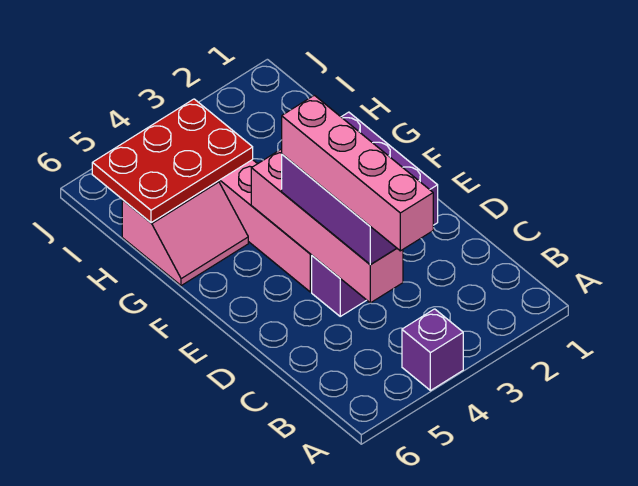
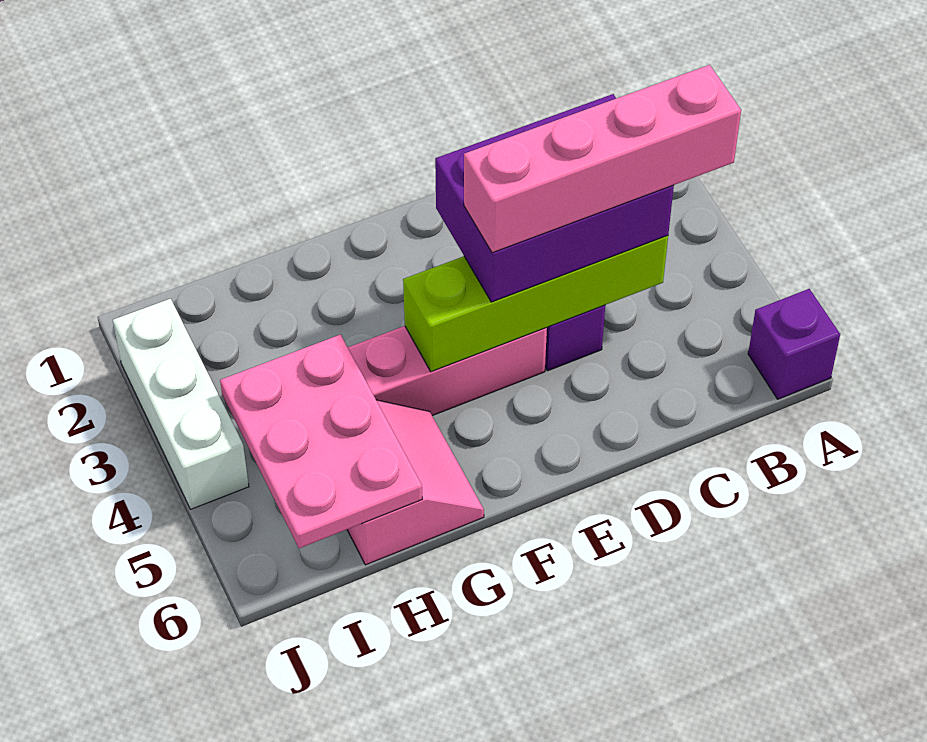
purple 1x1 brick [402,309,463,391] -> purple 1x1 brick moved to [748,289,840,399]
pink 1x4 brick [251,149,403,303] -> lime 1x4 brick [403,235,668,372]
red 2x3 plate [92,99,253,223] -> pink 2x3 plate [220,335,422,548]
none -> white 1x3 brick [113,299,249,509]

